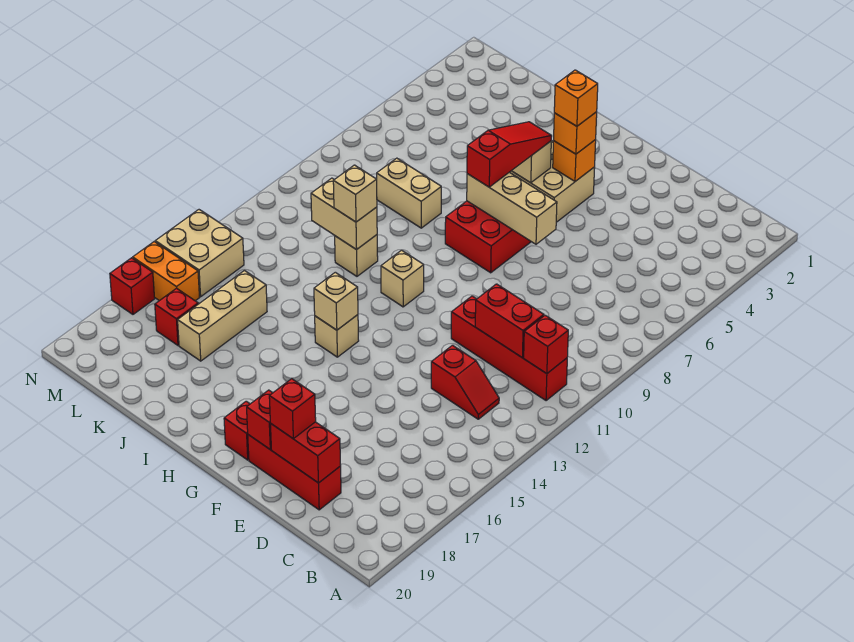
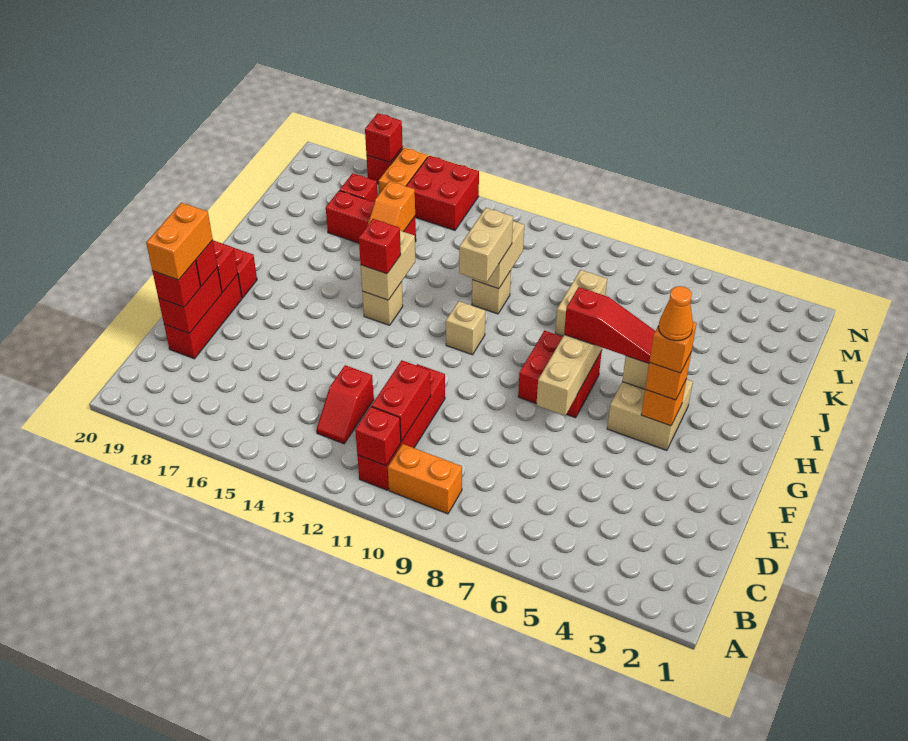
none -> orange 1x2 brick [388,444,462,514]
none -> red 1x1 brick [152,261,201,307]
none -> orange 1x2 brick [146,203,213,280]
none -> orange 1x1 cone [658,286,693,341]
tan 1x1 brick [314,272,358,330] -> tan 1x2 brick [361,231,415,300]
none -> red 1x1 brick [359,219,401,274]
tan 1x1 brick [333,165,377,222] -> tan 1x2 brick [459,208,513,282]
none -> orange 1x2 slope [368,181,415,232]
tan 1x3 brick [178,271,267,361] -> red 1x3 brick [326,191,416,243]
tan 2x2 brick [155,210,244,297] -> red 2x2 brick [407,156,479,230]
none -> red 1x1 brick [365,113,403,163]

